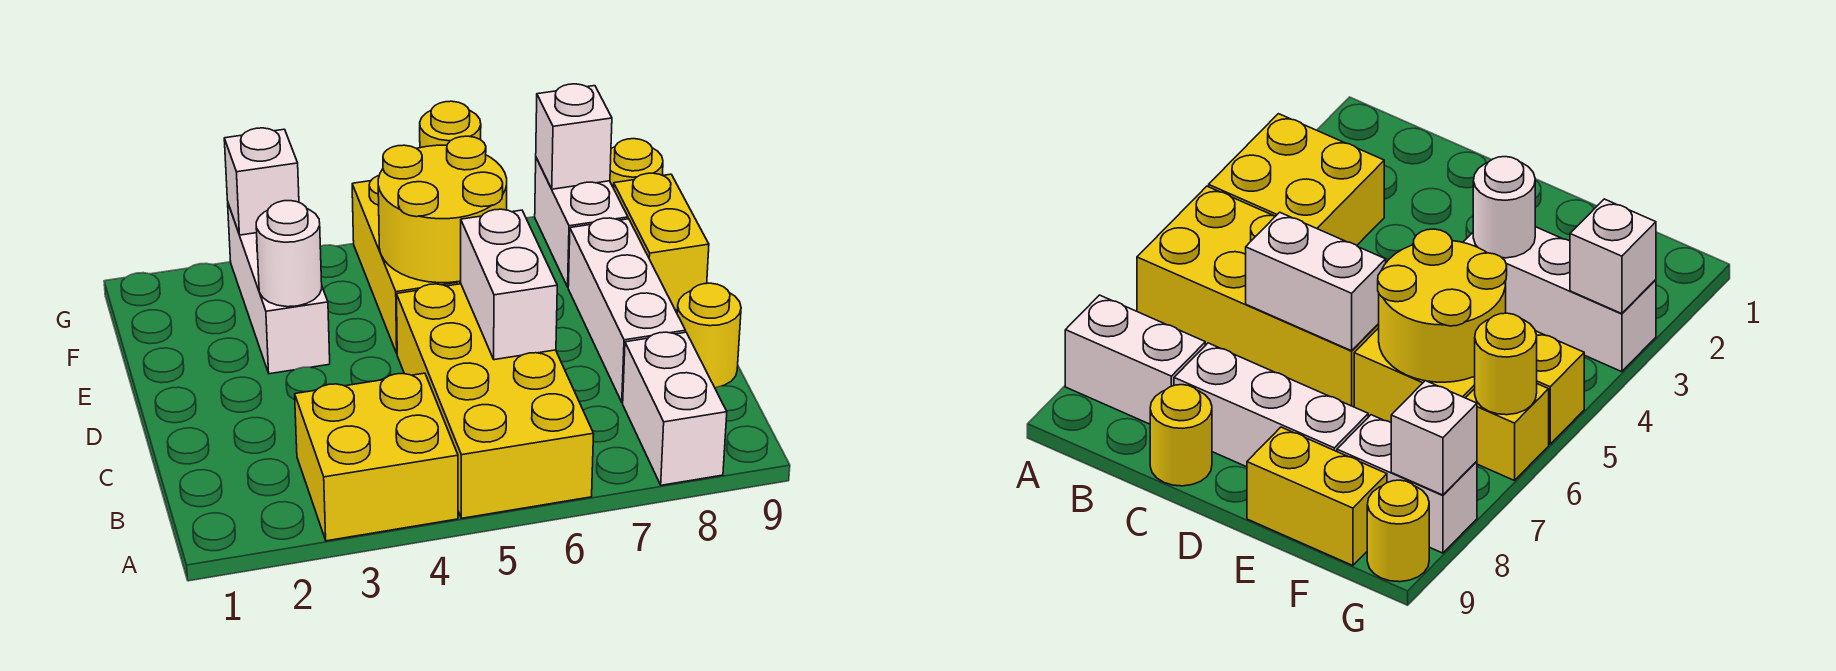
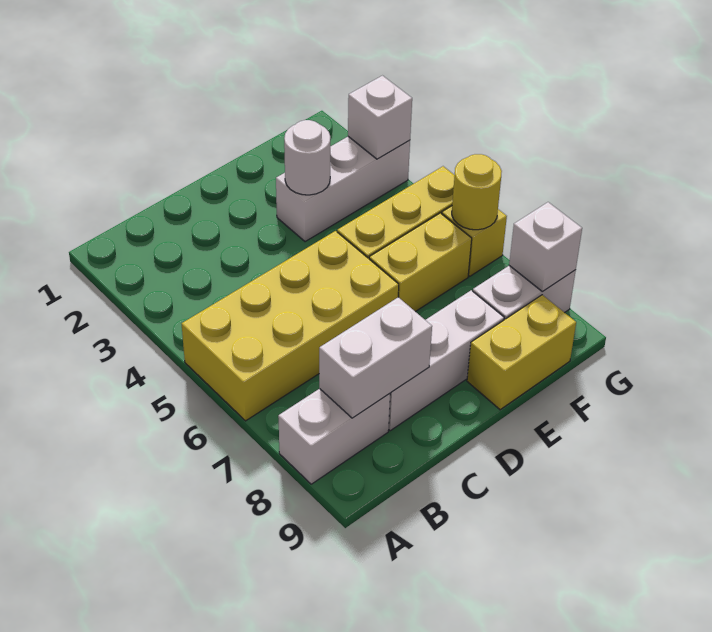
yellow 2x2 brick [295,373,458,541] -> none
white 1x2 brick [461,209,557,360] -> white 1x2 brick moved to [319,297,432,418]
yellow 1x1 round brick [677,283,741,388] -> none
yellow 2x2 round brick [378,136,507,283] -> none
yellow 1x1 round brick [610,139,663,188] -> none

